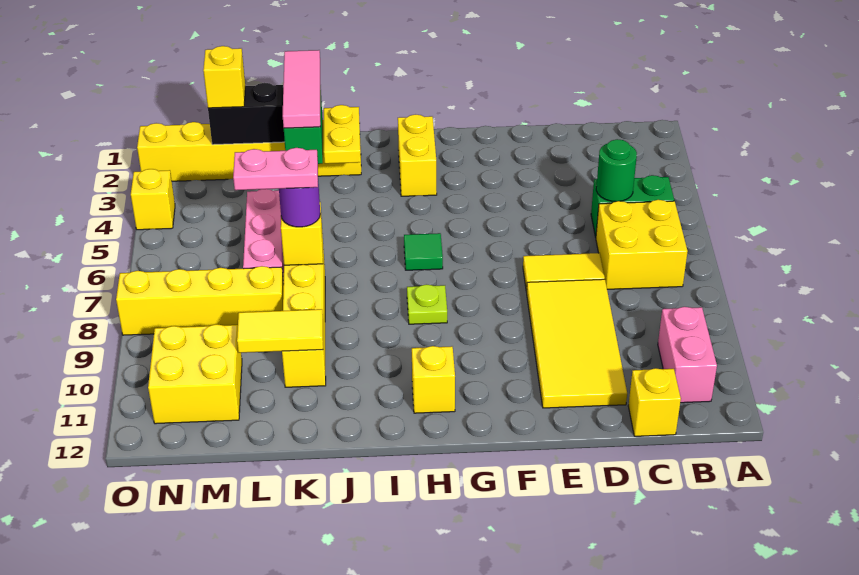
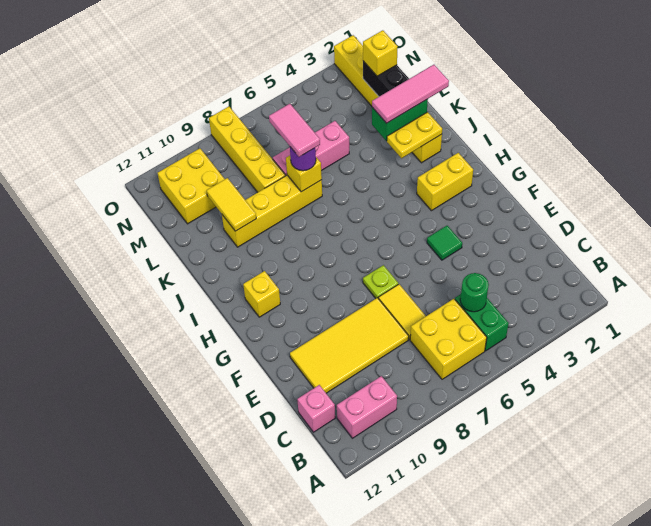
yellow 1x1 brick [628,368,681,436] -> pink 1x1 brick [297,385,335,432]
green 1x1 tile [404,233,443,270] -> green 1x1 tile moved to [427,226,462,260]
lime 1x1 plate [407,284,447,324] -> lime 1x1 plate moved to [363,265,398,299]
pink 1x2 plate [233,148,318,190] -> pink 1x2 tile [269,104,320,157]
yellow 1x1 brick [131,169,175,230] -> none

